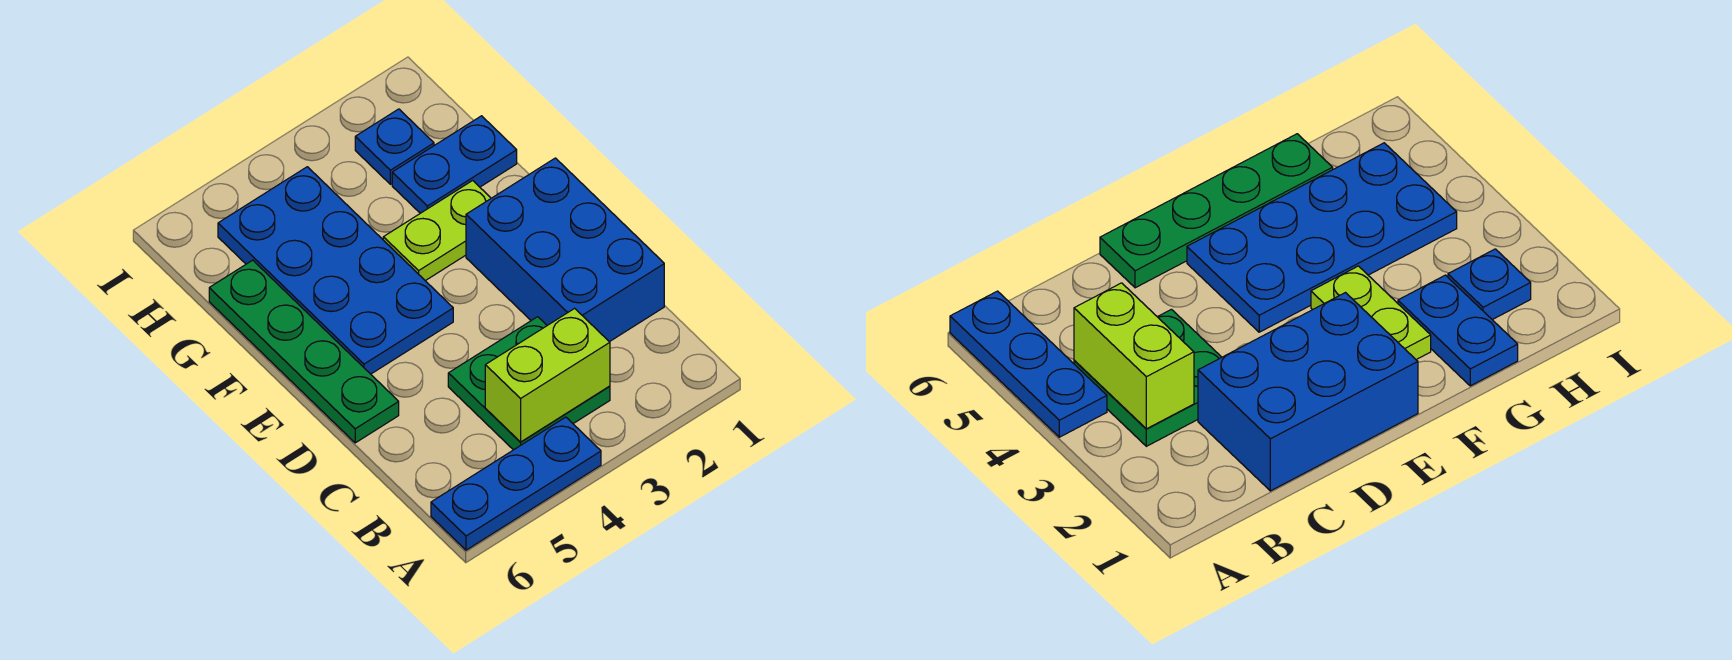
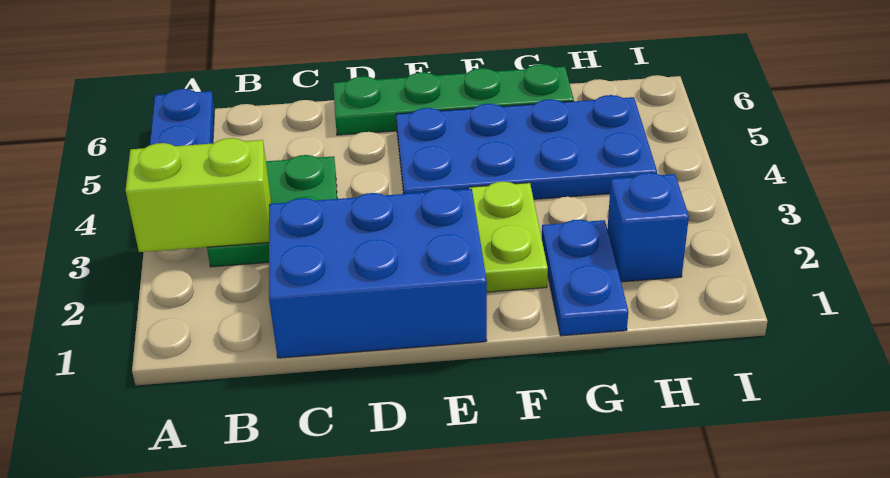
lime 1x2 brick [485,308,610,442] -> lime 1x2 brick turned to [126,138,271,252]
blue 1x1 plate [355,109,434,184] -> blue 1x1 brick [607,173,689,282]

